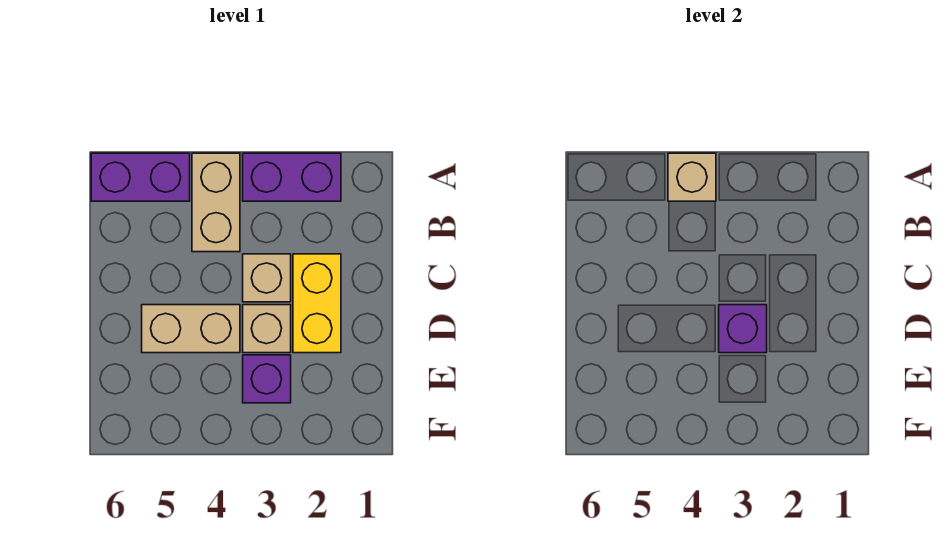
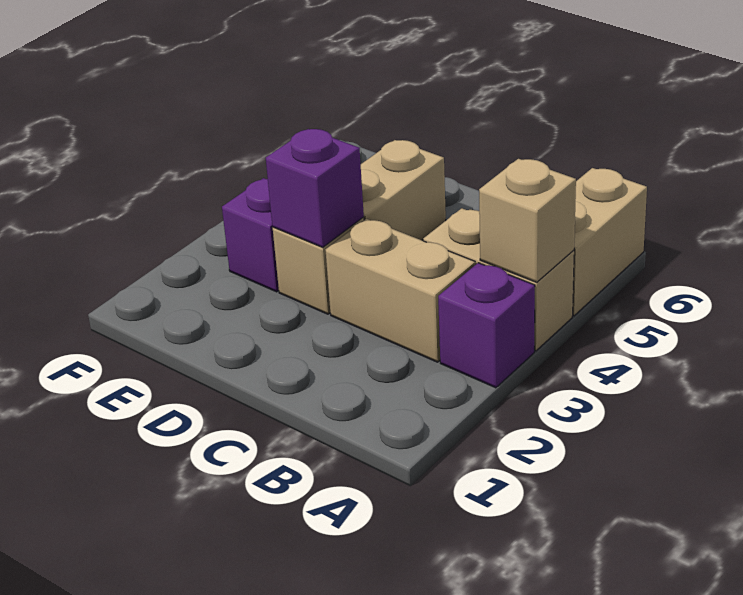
purple 1x2 brick [243,153,341,201] -> purple 1x1 brick [438,263,535,388]
purple 1x2 brick [91,153,190,201] -> tan 1x2 brick [573,168,647,316]
yellow 1x2 brick [293,254,341,353] -> none
tan 1x1 brick [243,254,291,302] -> tan 1x2 brick [326,219,475,362]

